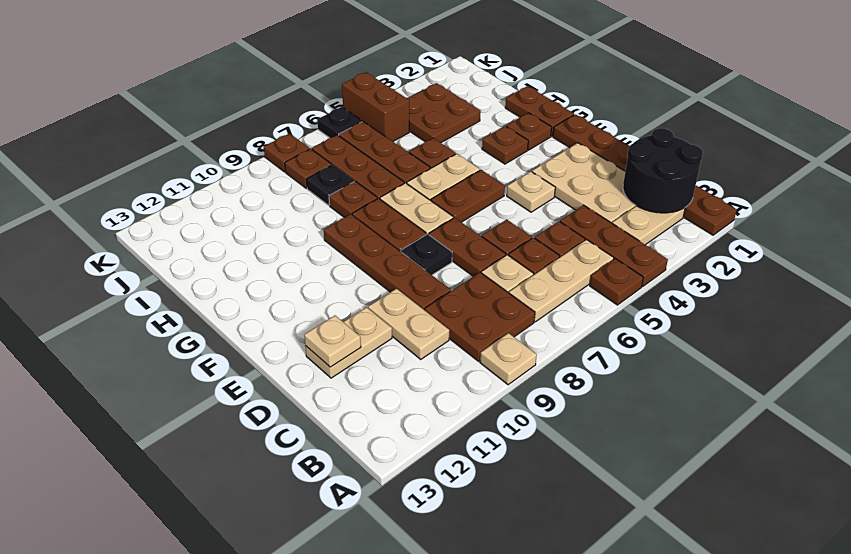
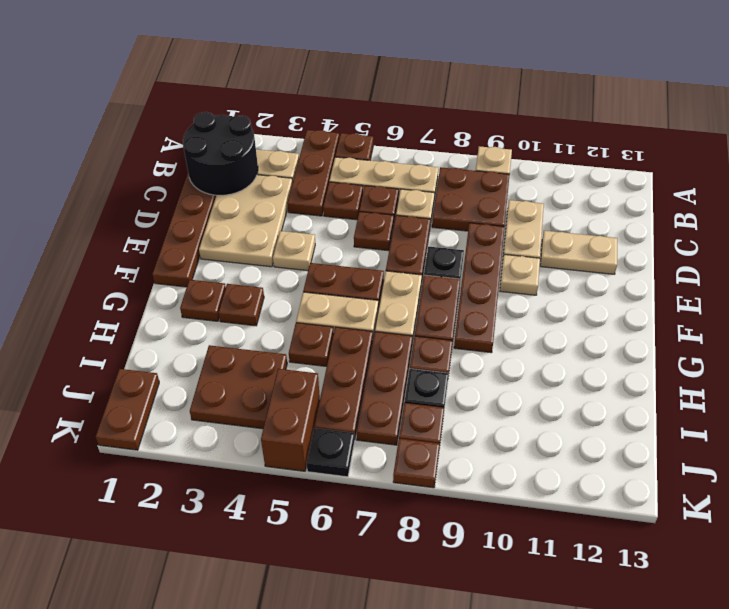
tan 1x1 plate [304,316,361,367] -> tan 1x1 plate moved to [500,254,540,295]
brown 1x2 plate [505,86,574,136] -> brown 1x2 plate moved to [96,369,159,450]

